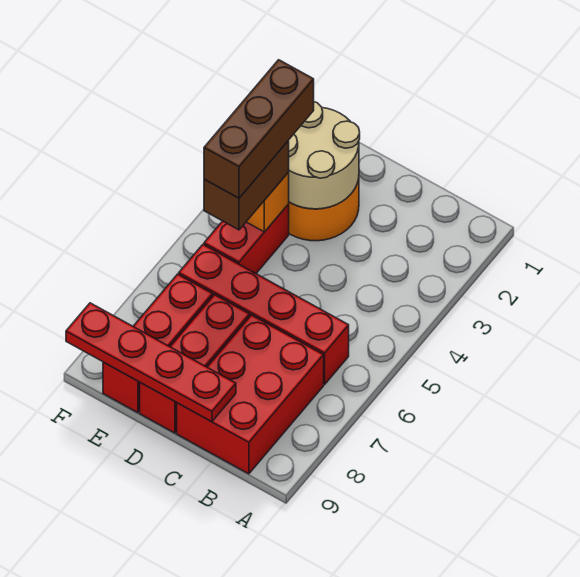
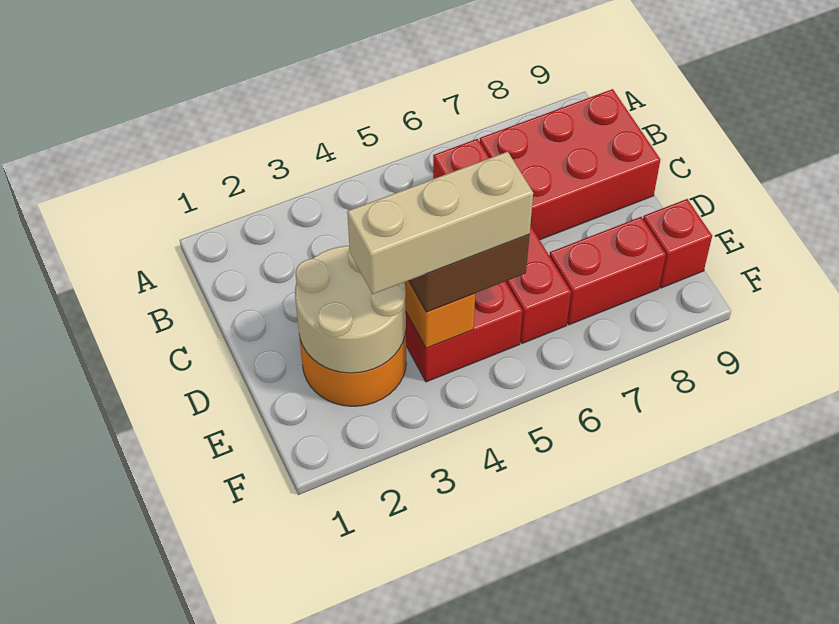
red 1x4 plate [66,303,236,422] -> none
red 1x3 brick [140,295,250,433] -> none
brown 1x3 brick [204,60,314,198] -> tan 1x3 brick [347,152,533,294]

